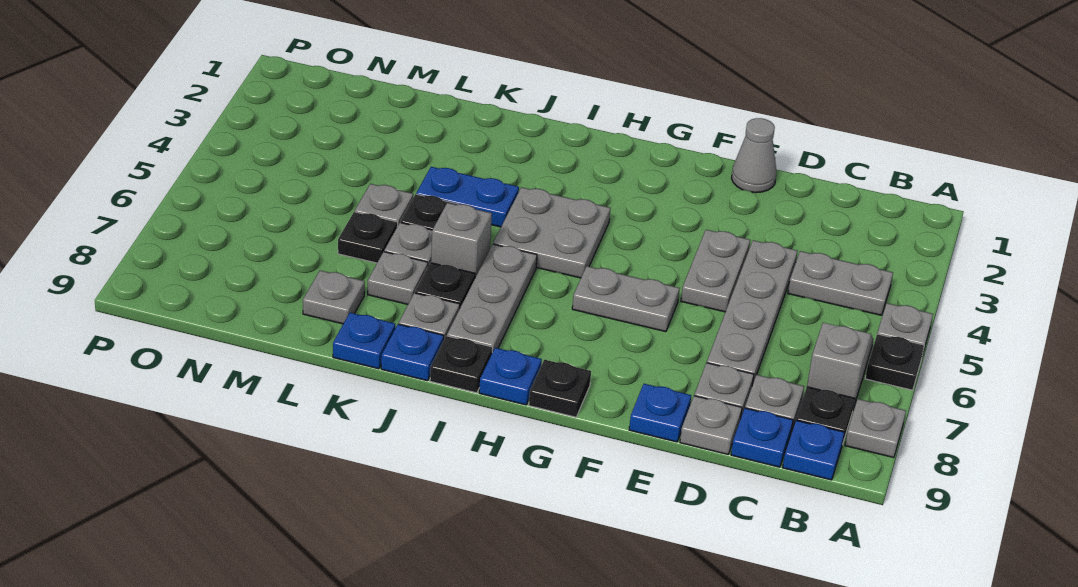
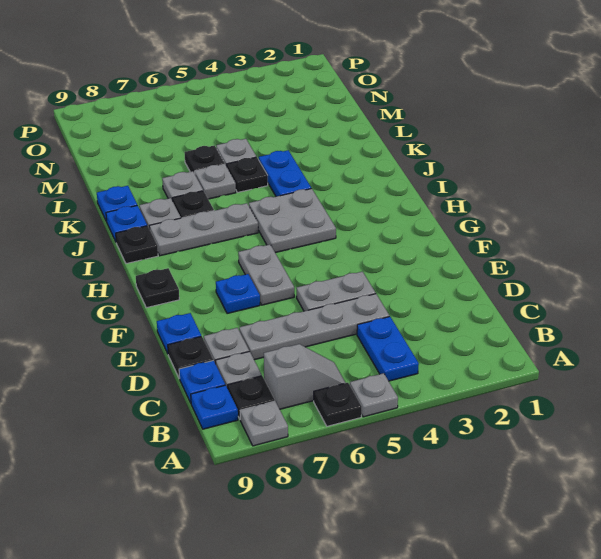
grey 1x2 plate [788,251,893,315] -> blue 1x2 plate [357,317,419,381]
grey 1x1 plate [680,396,742,454] -> black 1x1 plate [168,336,213,379]
grey 1x1 cone [732,118,776,193] -> none
blue 1x1 plate [479,348,542,405] -> blue 1x1 plate moved to [216,274,260,314]
grey 1x1 brick [431,203,492,278] -> none
grey 1x1 plate [303,270,365,324] -> none

